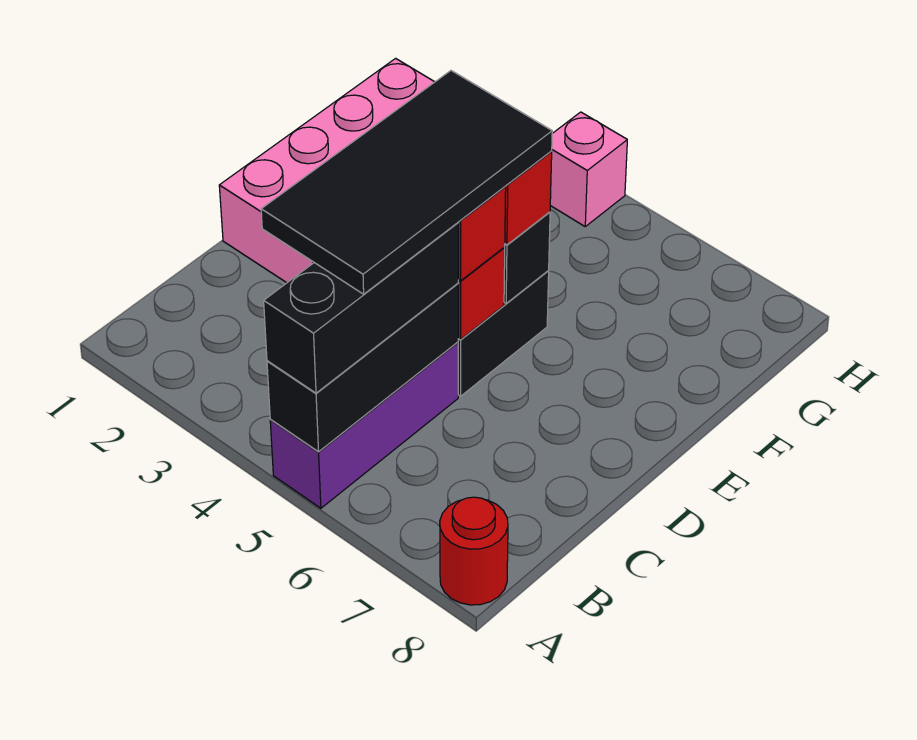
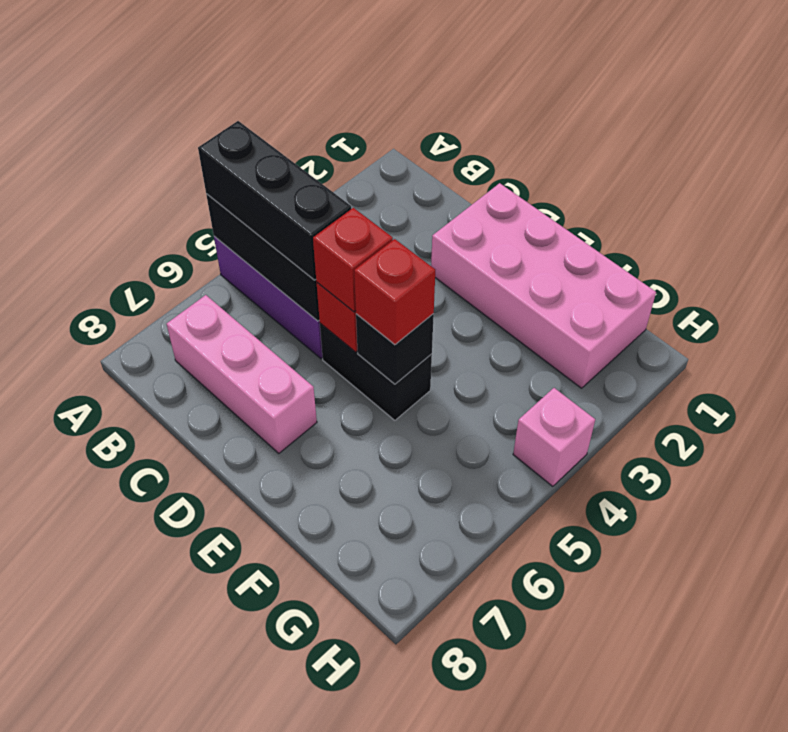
red 1x1 round brick [440,497,508,605] -> none
black 2x4 tile [261,71,552,294] -> none
none -> pink 1x3 brick [167,295,317,453]

